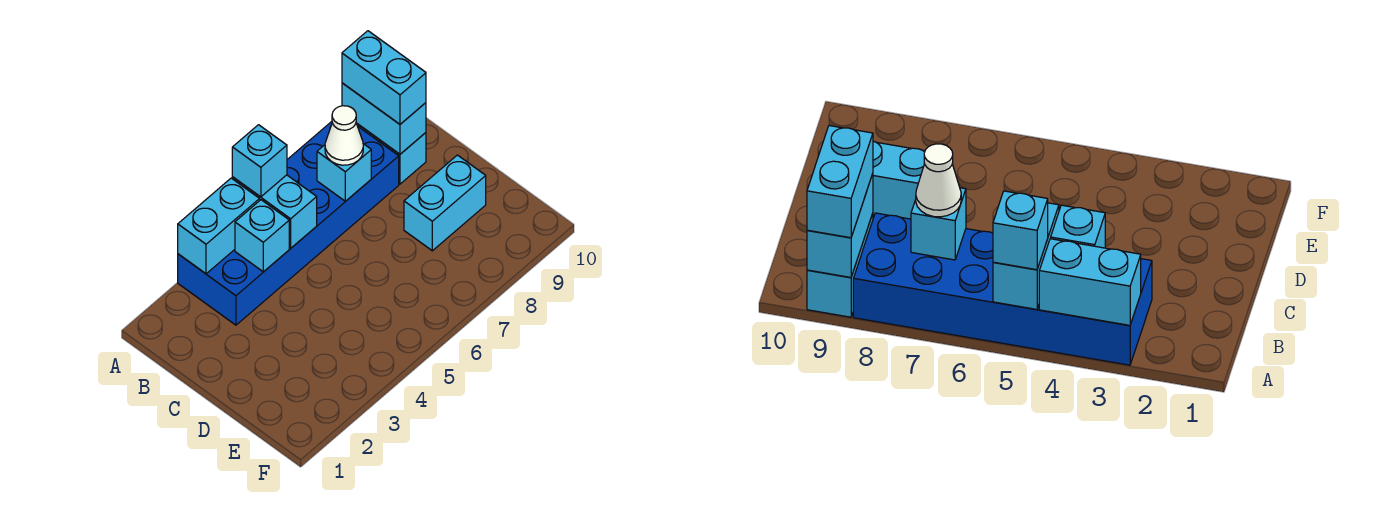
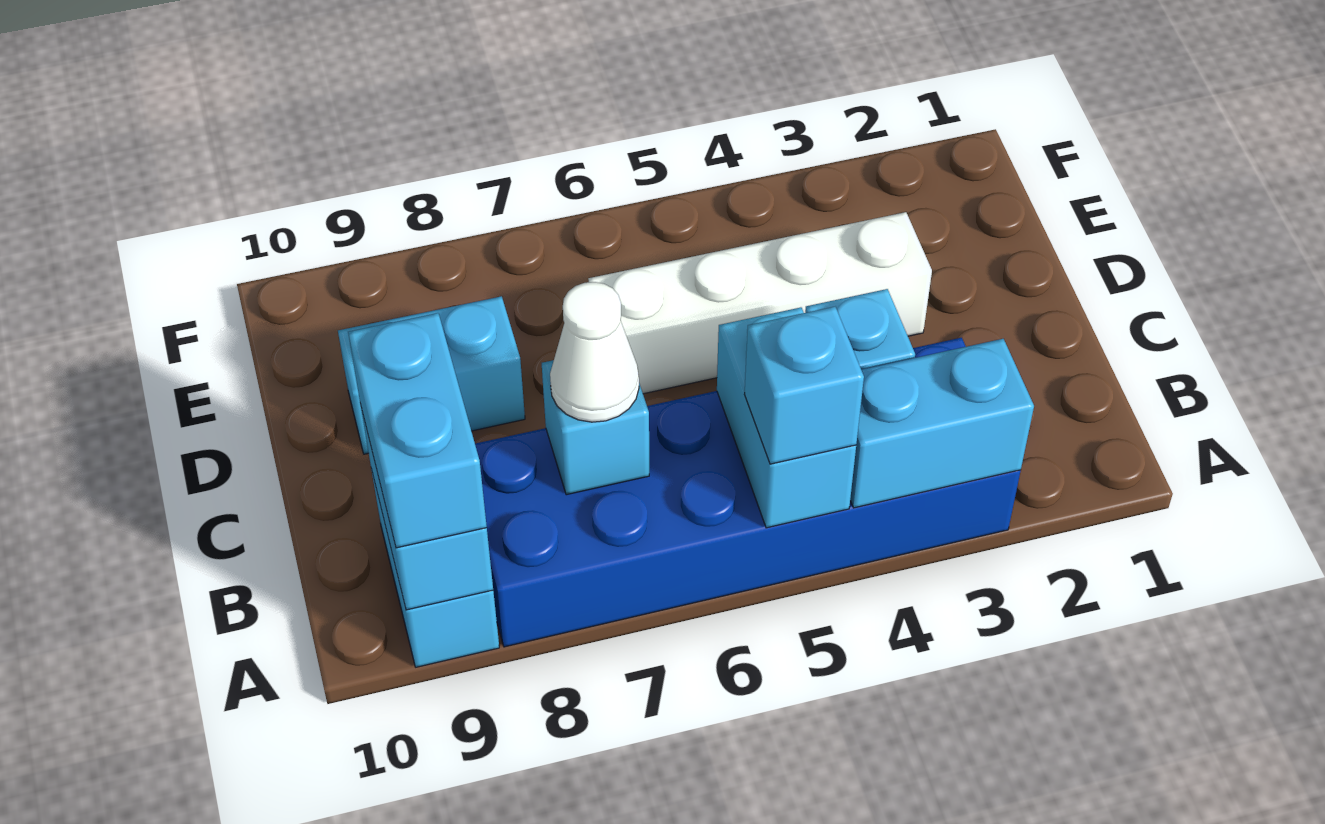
none -> white 1x4 brick [588,212,932,394]

